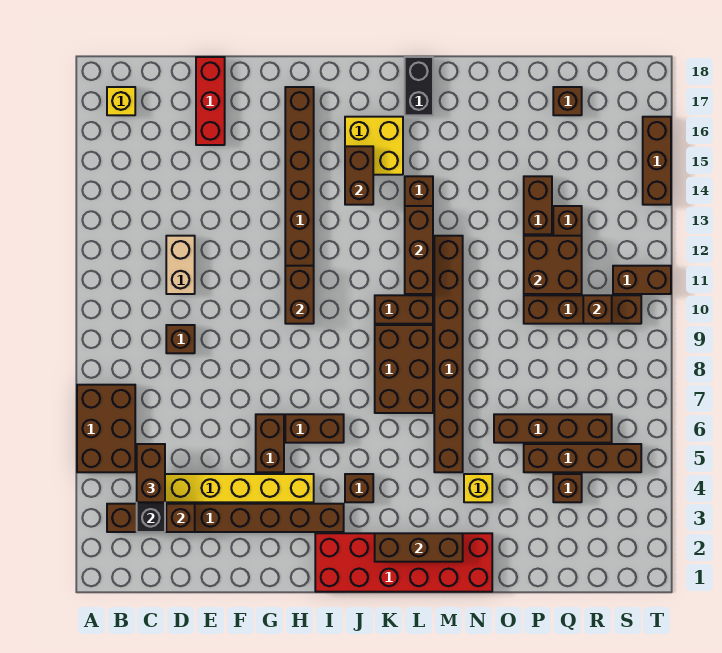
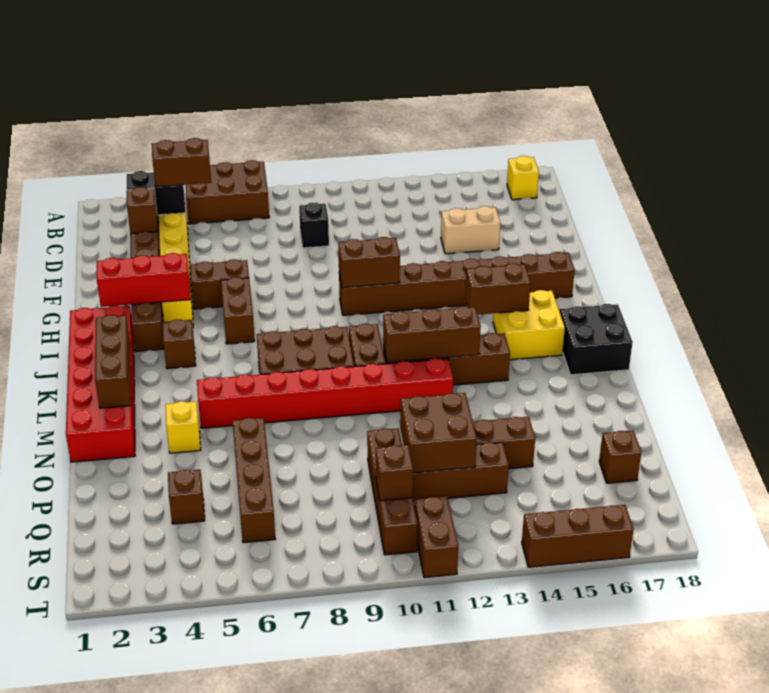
brown 1x1 brick [166,325,195,353] -> black 1x1 brick [299,203,329,248]
tan 1x2 brick [166,236,195,294] -> tan 1x2 brick moved to [441,206,500,254]
red 1x3 brick [196,57,225,145] -> red 1x3 brick moved to [96,253,191,307]
black 1x2 brick [405,57,433,115] -> black 2x2 brick [560,304,633,375]
brown 1x8 brick [434,236,463,472] -> red 1x8 brick [197,358,453,428]
brown 1x4 brick [524,444,641,472] -> none

